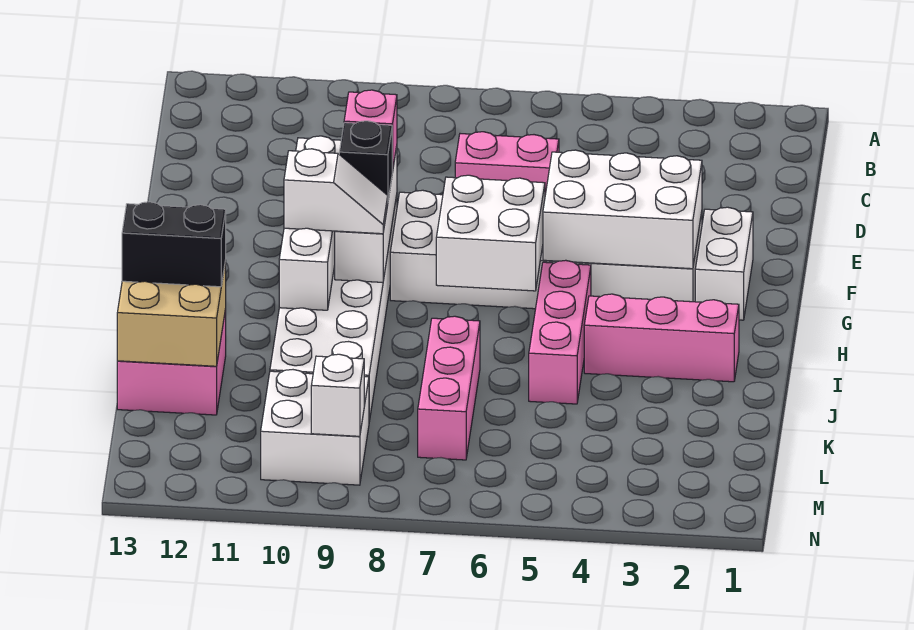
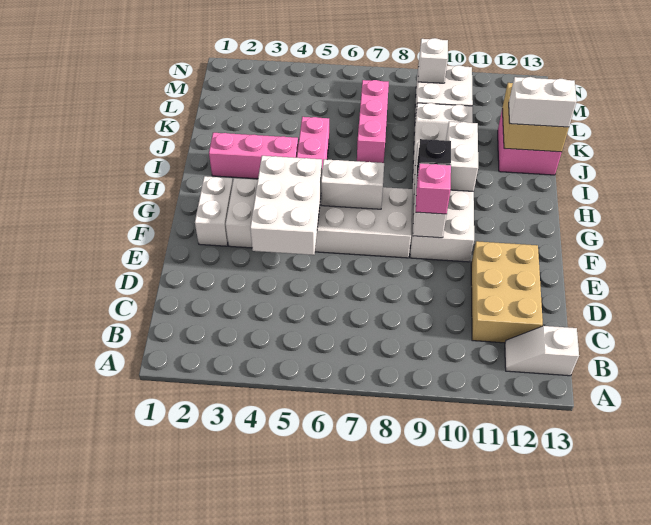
none -> tan 2x3 brick [471,241,543,343]
pink 1x2 brick [455,132,559,195] -> none
white 2x3 brick [543,150,702,269] -> white 2x3 brick turned to [250,156,322,255]
white 1x4 brick [279,136,341,310] -> white 1x2 brick [446,122,478,191]
white 2x2 brick [436,175,545,291] -> white 1x2 brick [321,159,384,209]
white 1x2 slope [284,149,388,234] -> white 1x2 slope moved to [505,326,579,376]
black 1x2 brick [122,202,226,287] -> white 1x2 brick [509,77,577,127]

